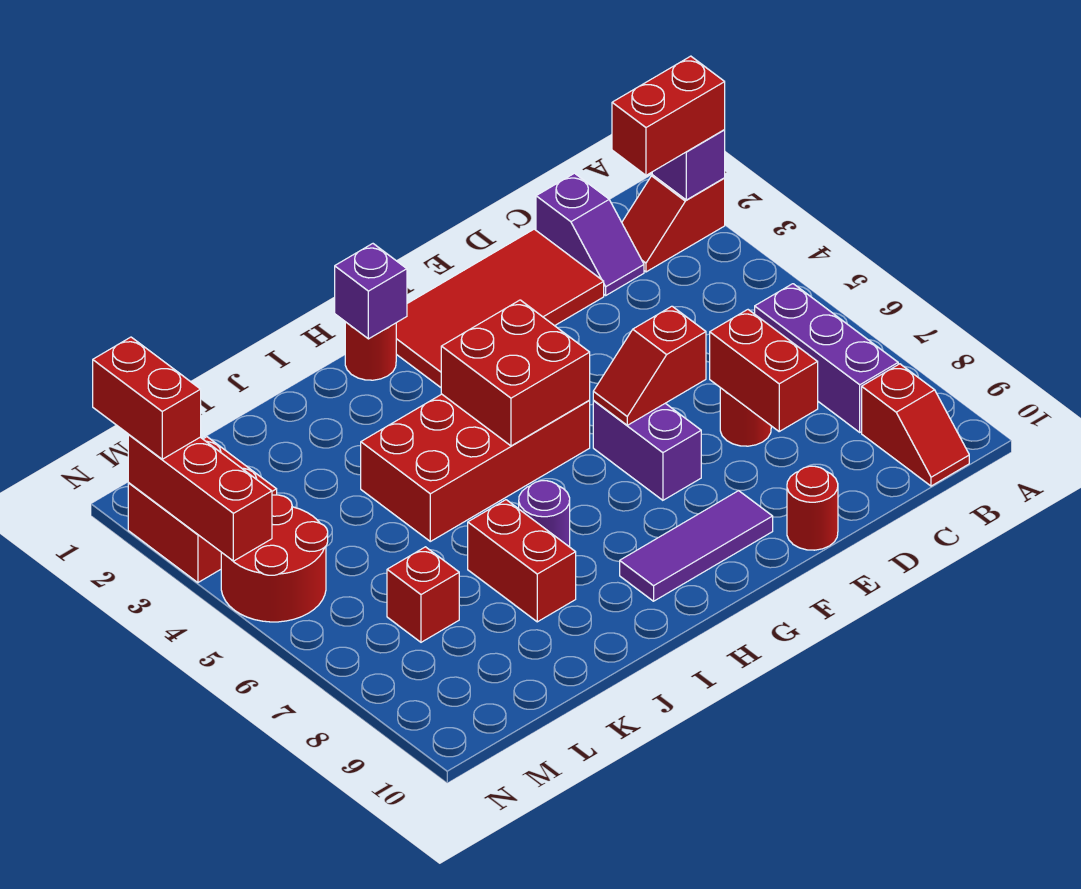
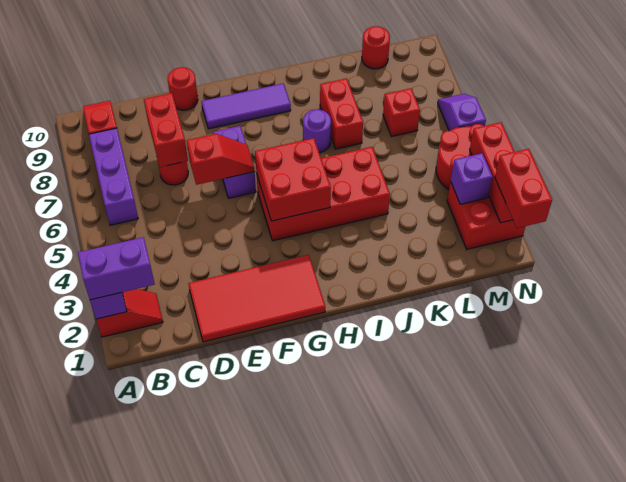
red 1x2 brick [612,56,725,175] -> purple 1x2 brick [78,237,155,300]
purple 1x2 slope [536,173,644,295] -> purple 1x2 slope moved to [438,94,486,131]
red 1x1 round brick [345,322,396,380] -> red 1x1 round brick moved to [362,26,390,69]
purple 1x1 brick [335,244,407,339] -> purple 1x1 brick moved to [451,153,493,204]

